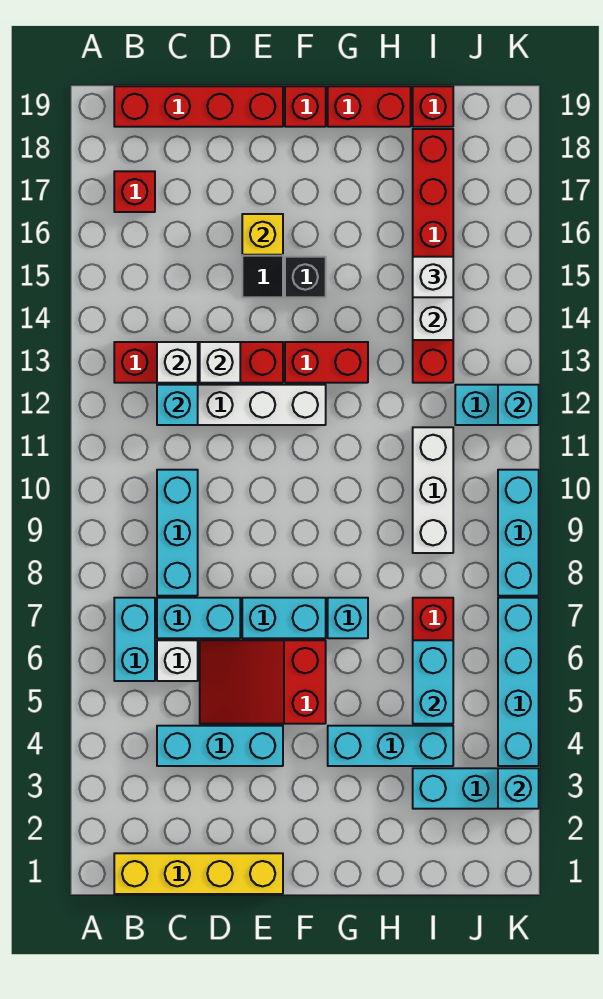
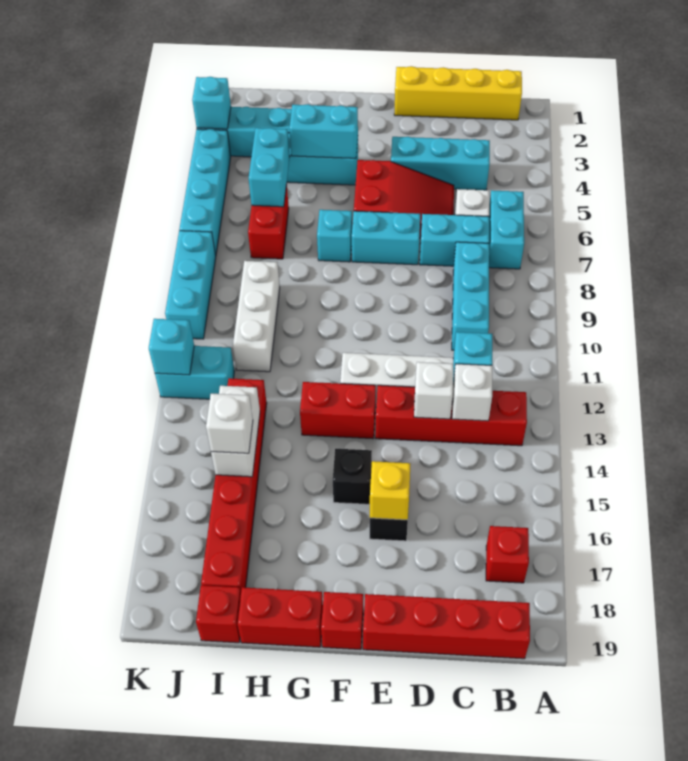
none -> cyan 1x2 brick [289,104,358,158]

